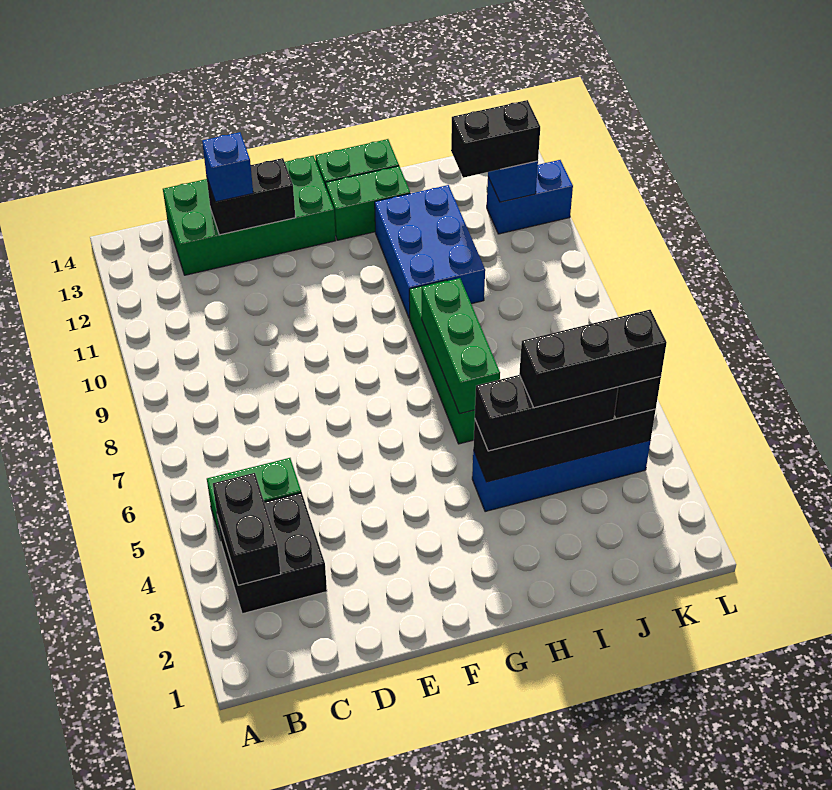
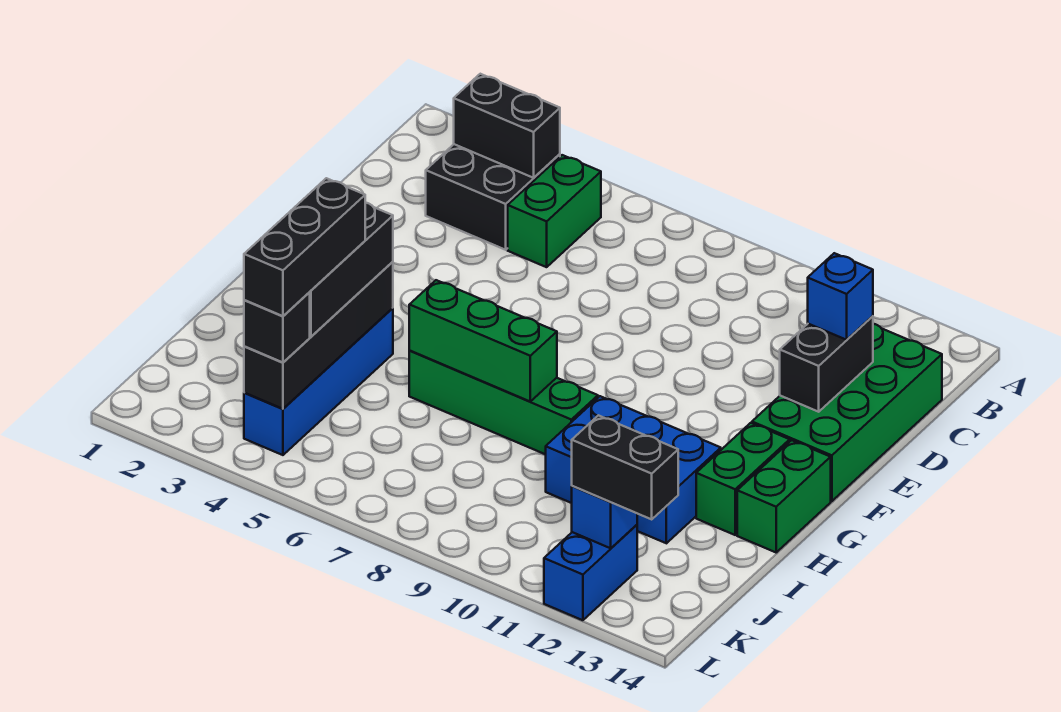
black 1x2 brick [451,100,540,178] -> black 1x2 brick turned to [572,415,678,519]

